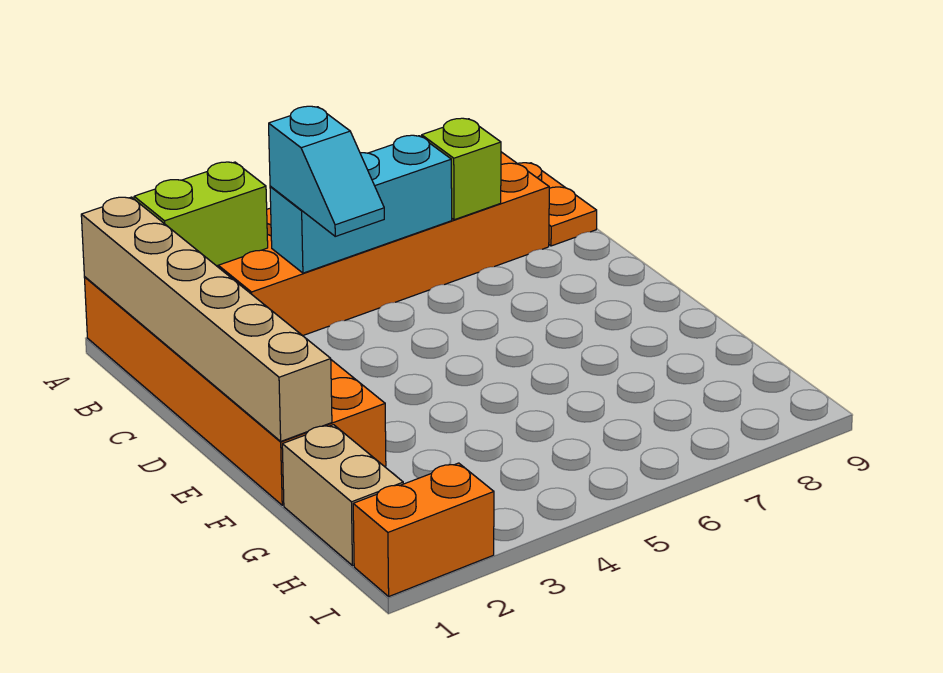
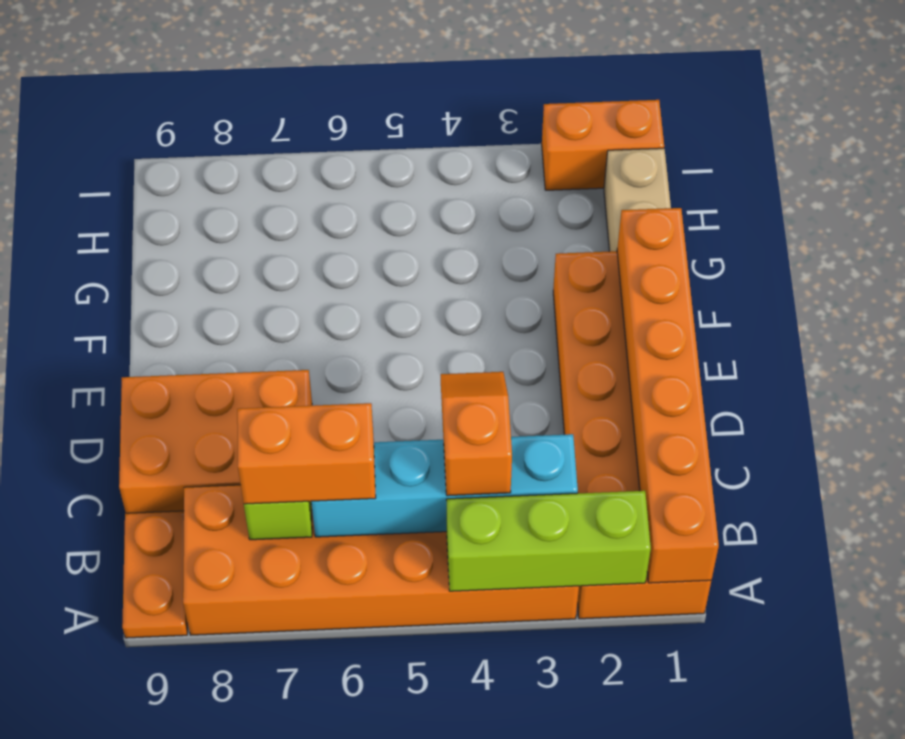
tan 1x6 brick [81,197,332,441] -> orange 1x6 brick [617,208,719,583]
lime 1x2 brick [134,162,268,266] -> lime 1x3 brick [446,491,651,591]
cyan 1x3 brick [270,135,452,273] -> cyan 1x4 brick [311,434,578,537]
cyan 1x2 slope [269,106,384,236] -> orange 1x2 slope [441,372,512,496]
none -> orange 1x2 brick [237,403,376,504]
none -> orange 2x3 brick [119,370,312,513]

